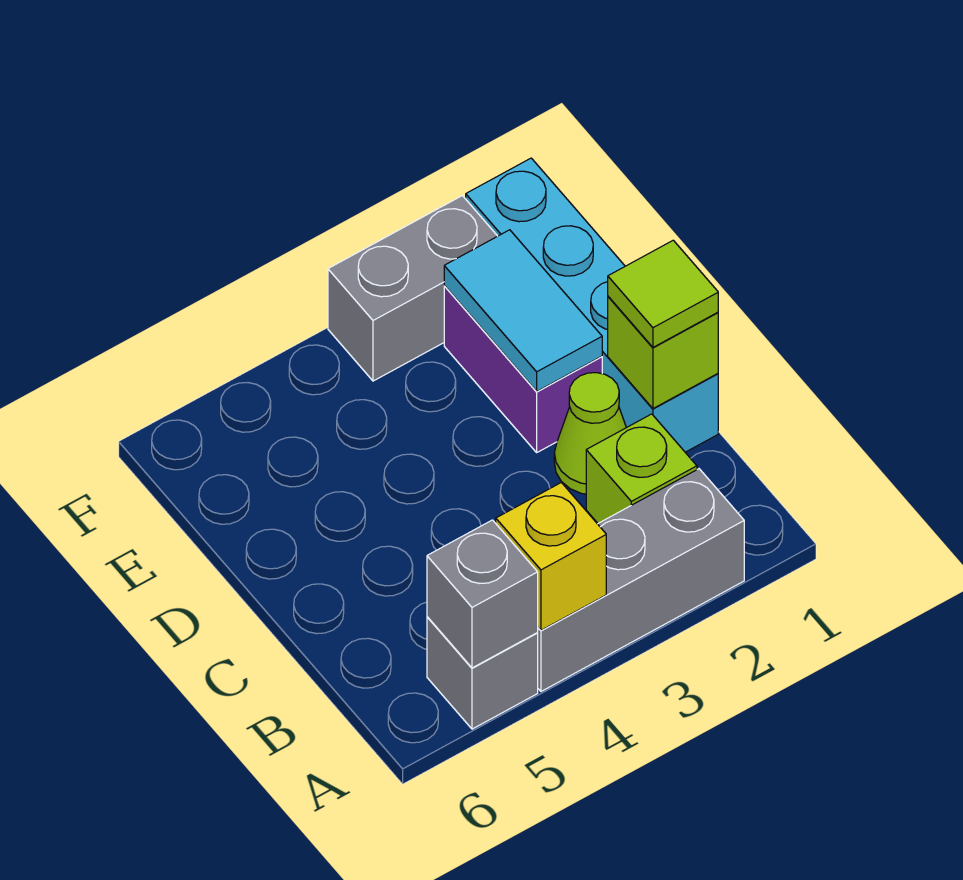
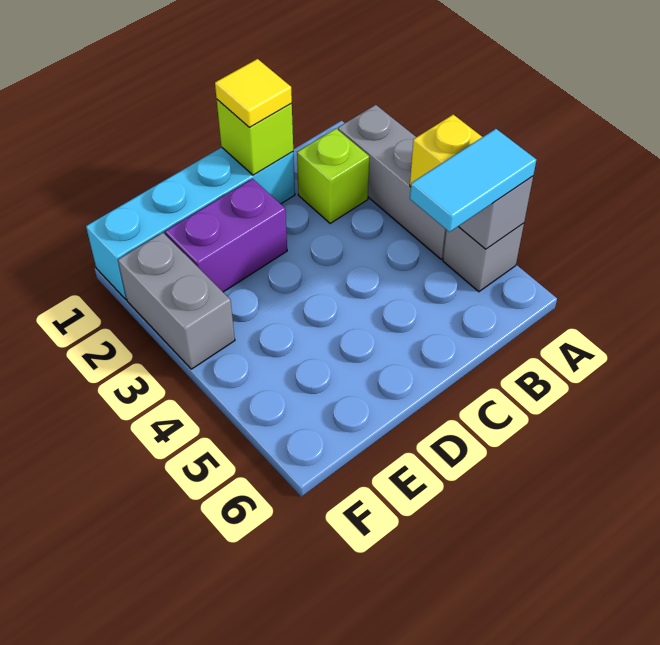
lime 1x1 tile [608,240,718,347] -> yellow 1x1 tile [215,59,292,127]
lime 1x1 cone [554,373,626,494] -> none
cyan 1x2 tile [444,230,602,391] -> cyan 1x2 tile moved to [410,129,536,232]

